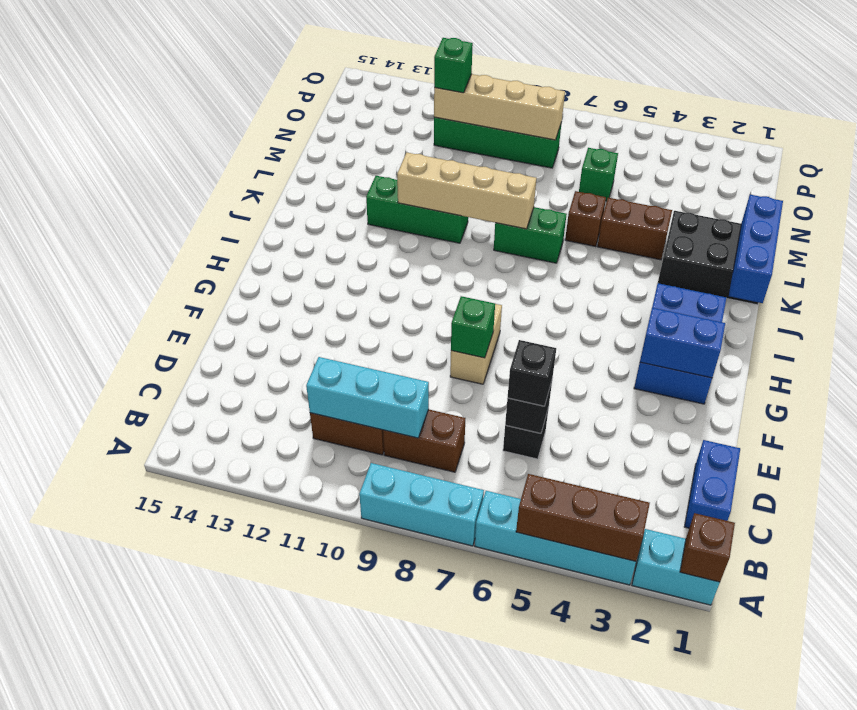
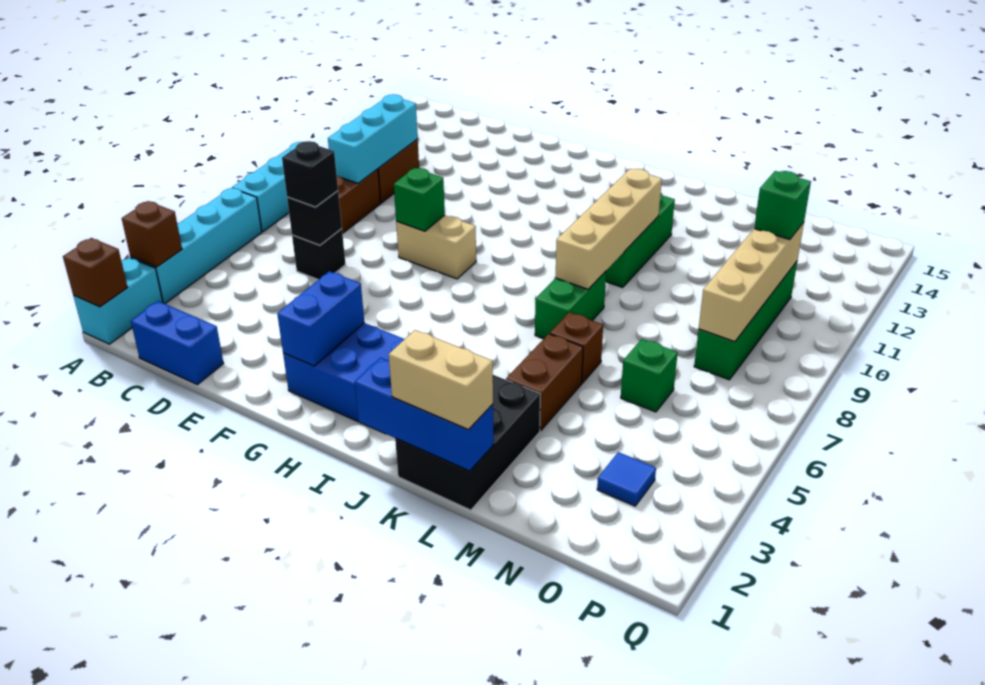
brown 1x3 brick [516,474,650,561] -> brown 1x1 brick [122,201,182,267]
none -> tan 1x2 brick [389,330,493,430]
none -> blue 1x1 tile [597,452,656,506]

